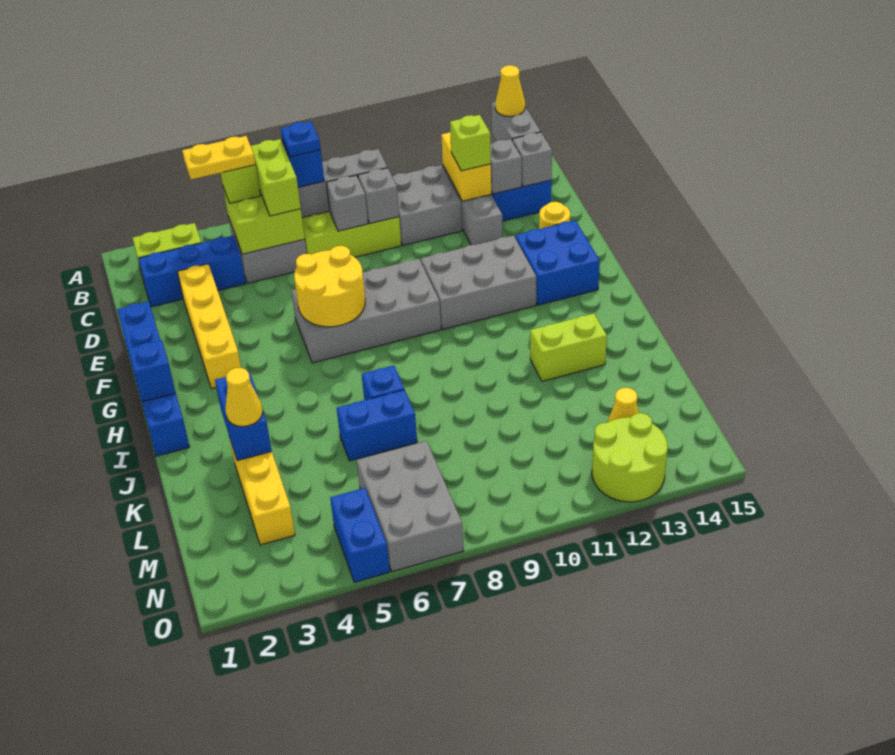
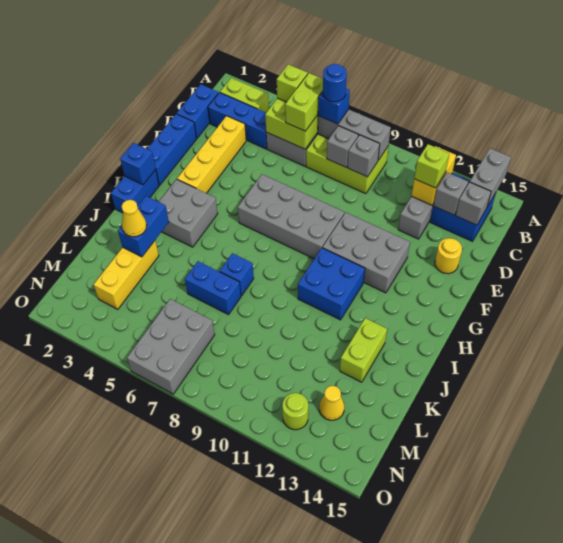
yellow 1x1 cone [495,65,525,117] -> none
yellow 1x2 plate [182,136,255,179] -> none
blue 1x1 plate [281,121,321,157] -> blue 1x1 round brick [323,64,347,102]
grey 2x2 brick [393,165,462,245] -> grey 2x2 brick moved to [159,179,218,247]
yellow 2x2 round brick [294,246,365,327] -> none
blue 2x2 brick [515,220,600,305] -> blue 2x2 brick moved to [298,248,365,320]
lime 1x2 brick [530,314,607,381] -> lime 1x2 brick turned to [340,318,387,382]
blue 1x2 brick [330,488,390,582] -> blue 1x2 brick moved to [177,84,218,138]
lime 2x2 round brick [592,413,668,502] -> lime 1x1 round brick [282,393,308,430]

